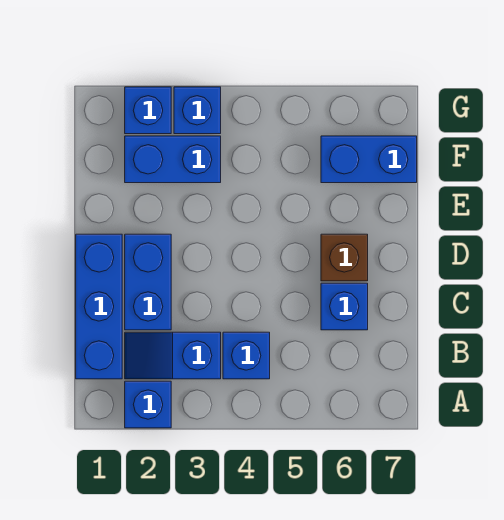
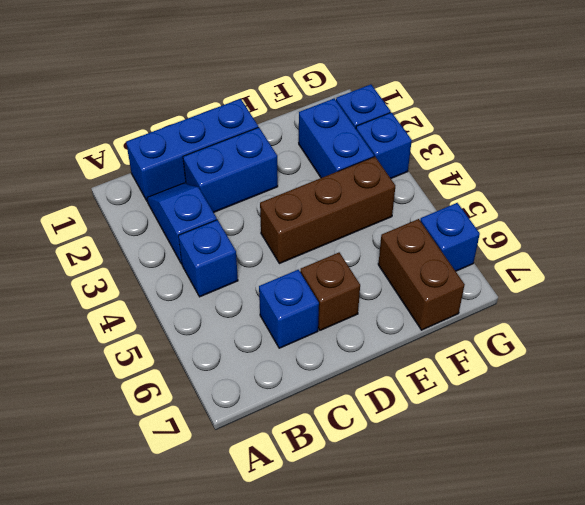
blue 1x1 brick [125,381,171,428] -> blue 1x1 brick moved to [420,203,480,271]
none -> brown 1x3 brick [260,157,395,264]
blue 1x2 brick [321,136,417,183] -> brown 1x2 brick [378,219,465,330]

